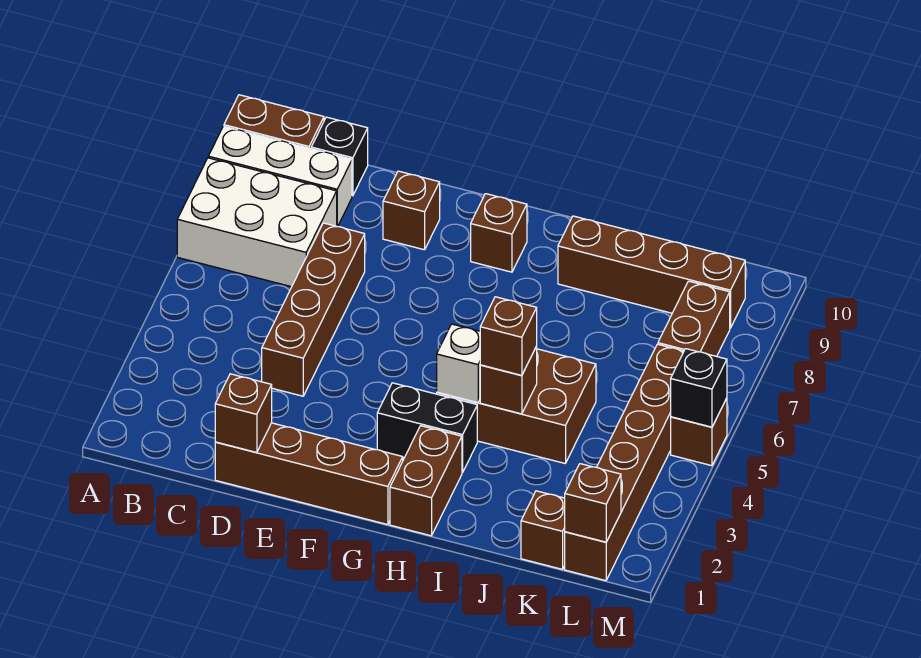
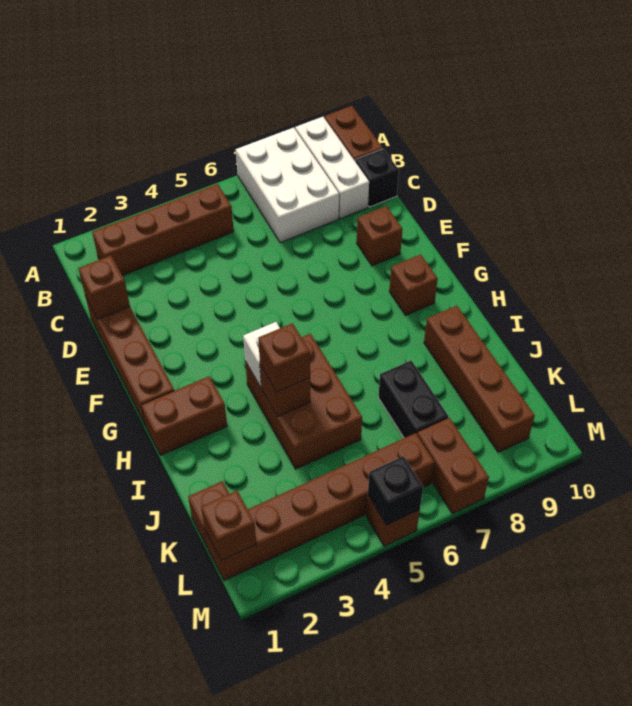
brown 1x4 brick [262,223,365,396] -> brown 1x4 brick moved to [92,184,234,276]
black 1x2 brick [377,383,477,473] -> black 1x2 brick moved to [378,360,449,438]
brown 1x2 brick [658,281,730,356] -> brown 1x2 brick turned to [417,418,489,514]

